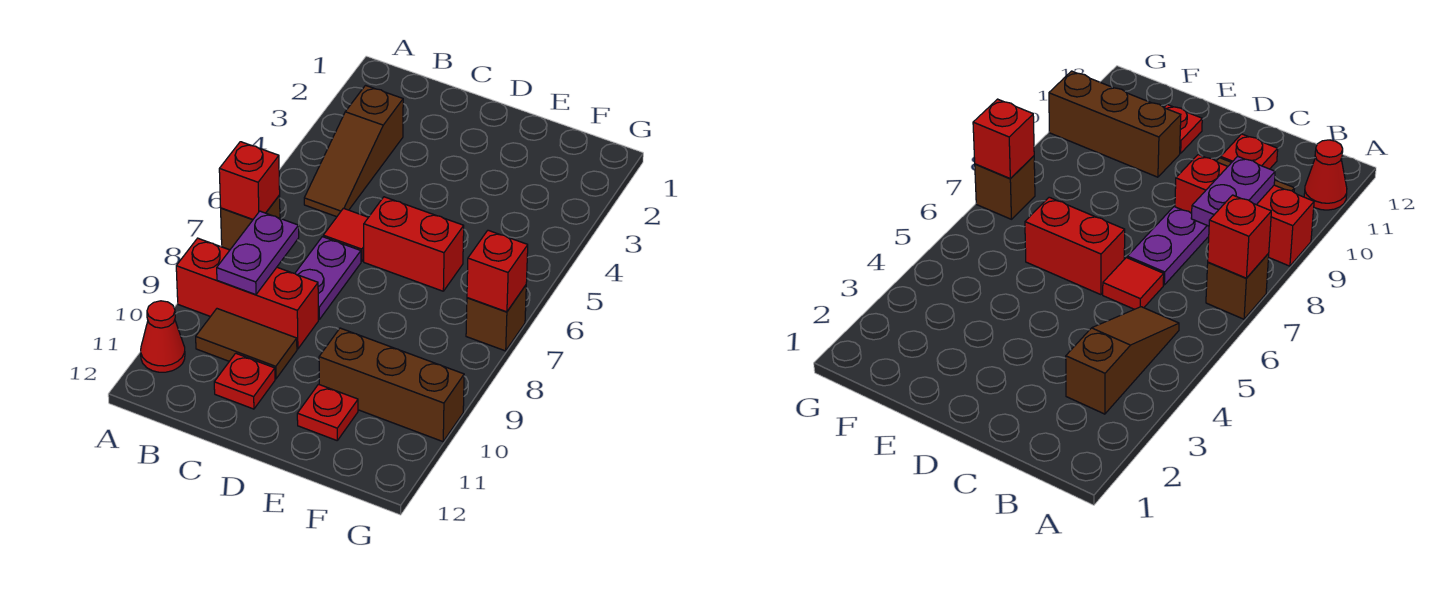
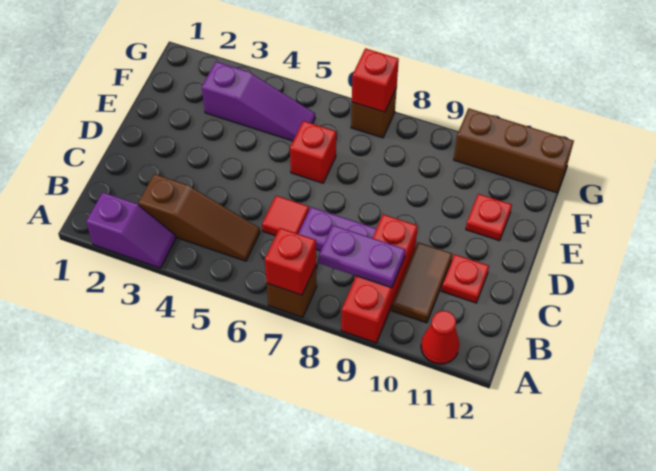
none -> purple 1x2 slope [86,193,176,268]
red 1x2 brick [364,197,464,291] -> red 1x1 brick [290,121,336,183]
brown 1x3 brick [319,328,464,442] -> brown 1x3 brick turned to [454,108,574,193]
none -> purple 1x3 slope [202,62,315,141]

